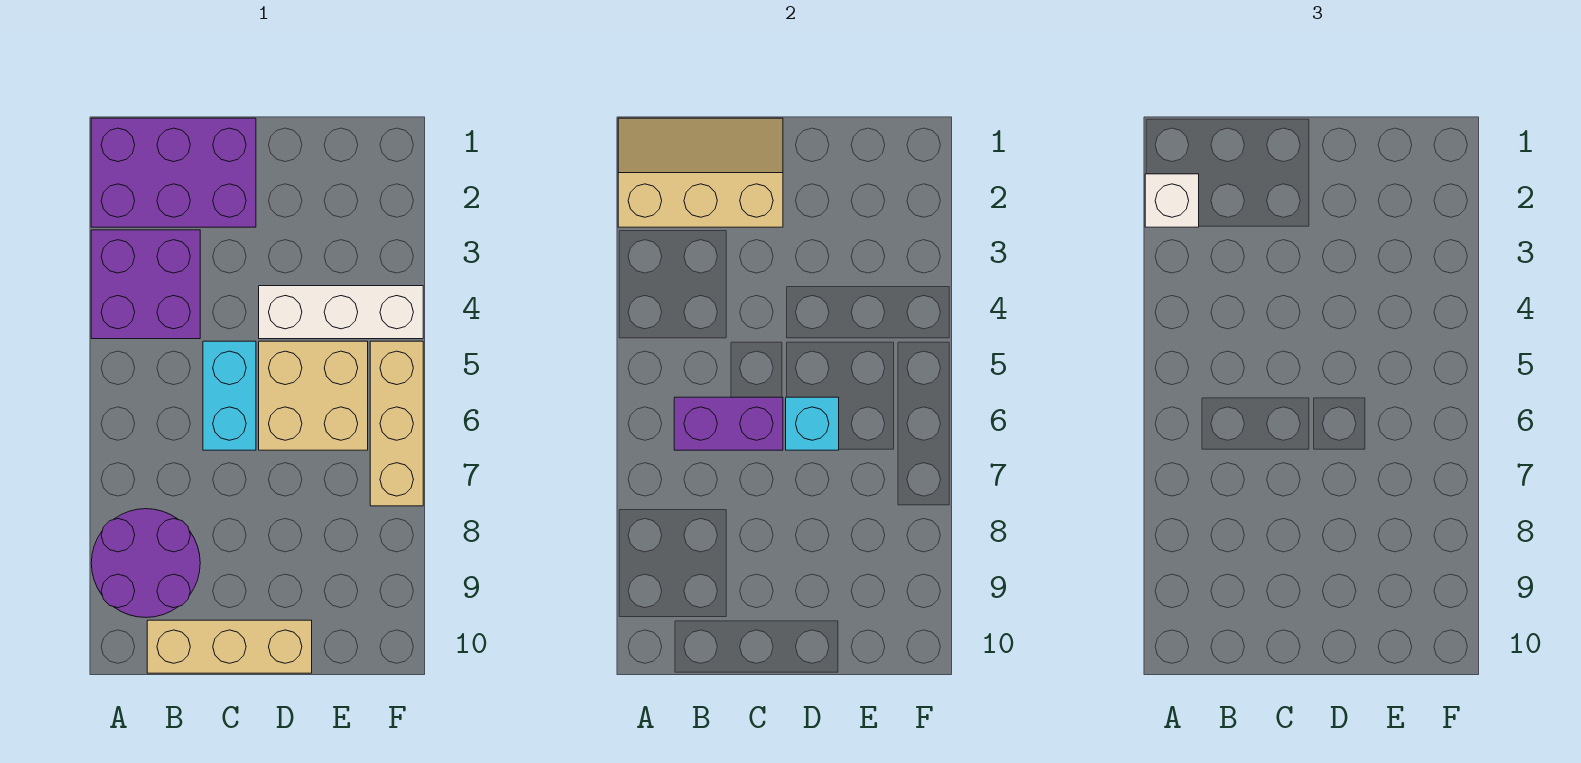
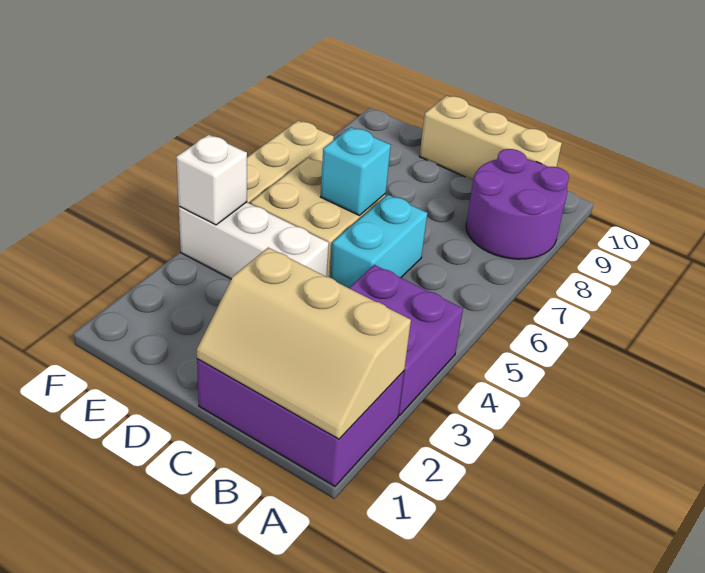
white 1x1 brick [1145,174,1199,227] -> white 1x1 brick moved to [176,135,247,225]
purple 1x2 brick [674,397,783,450] -> none

